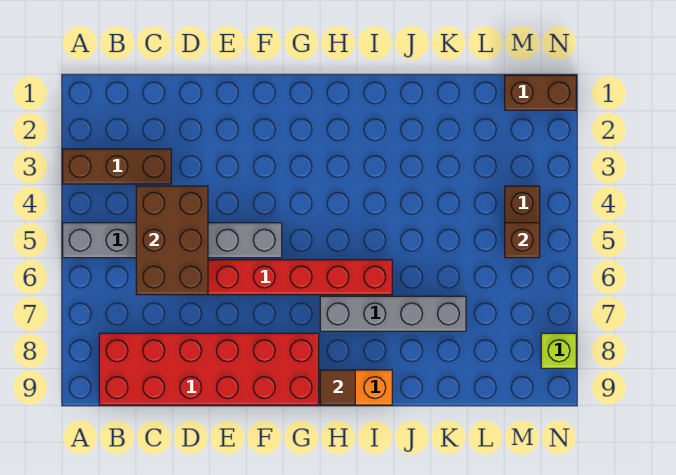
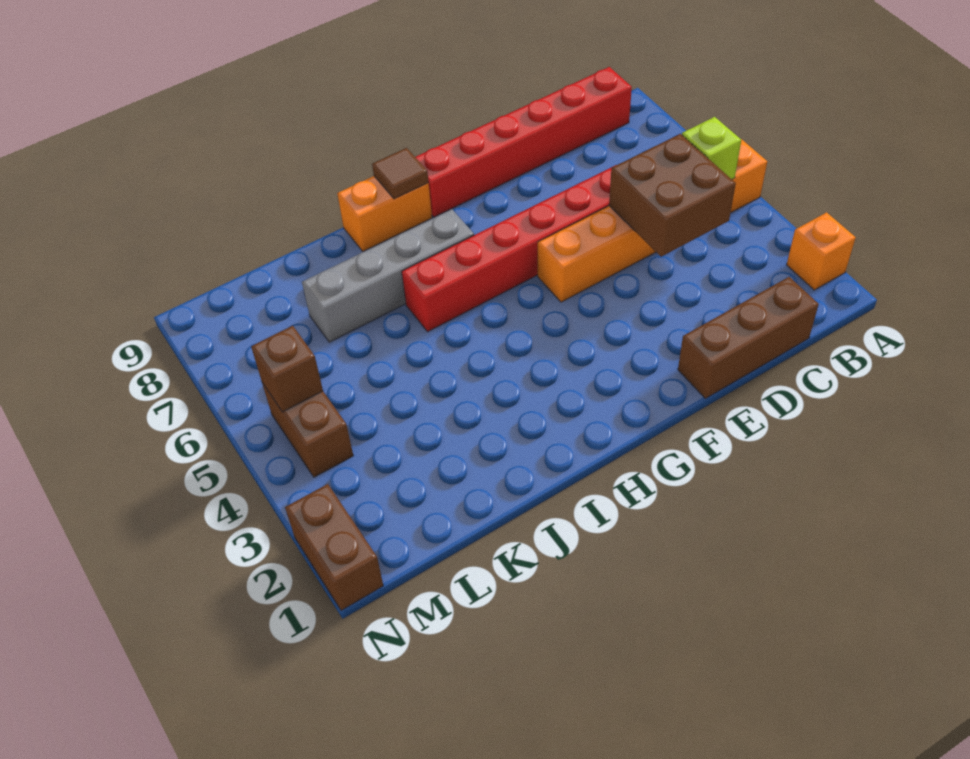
none -> orange 1x1 brick [787,212,856,290]
brown 1x3 brick [63,149,171,184] -> brown 1x3 brick moved to [678,277,819,398]
grey 1x6 brick [63,223,282,258] -> orange 1x6 brick [538,139,767,302]
red 2x6 brick [99,333,319,405] -> red 1x6 brick [416,67,632,217]
brown 2x3 brick [136,186,208,295] -> brown 2x2 brick [609,134,736,257]
brown 1x2 brick [505,75,576,110] -> brown 1x2 brick turned to [285,484,383,610]
lime 1x1 brick [541,333,576,368] -> lime 1x1 brick moved to [682,117,741,179]

